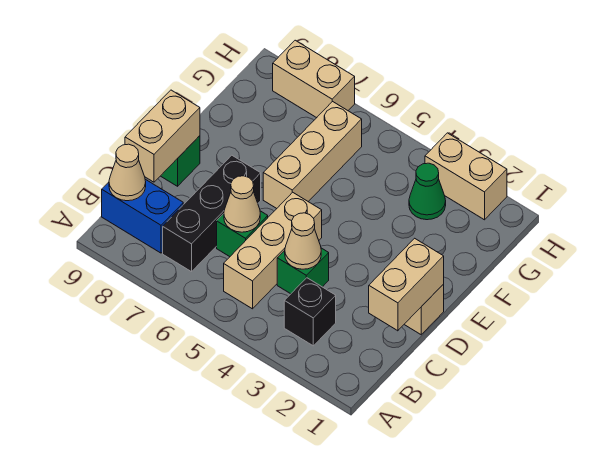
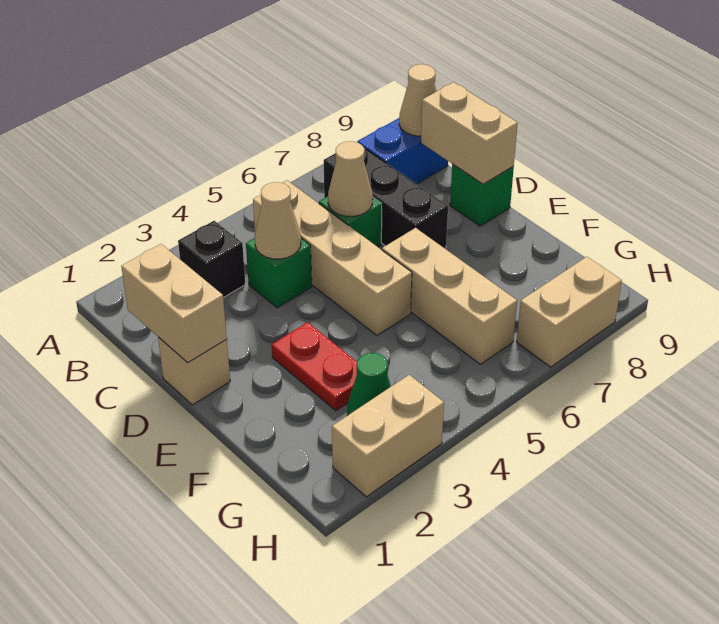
tan 1x3 brick [224,192,322,309] -> tan 1x4 brick [253,180,412,335]
none -> red 1x2 plate [272,322,357,411]

